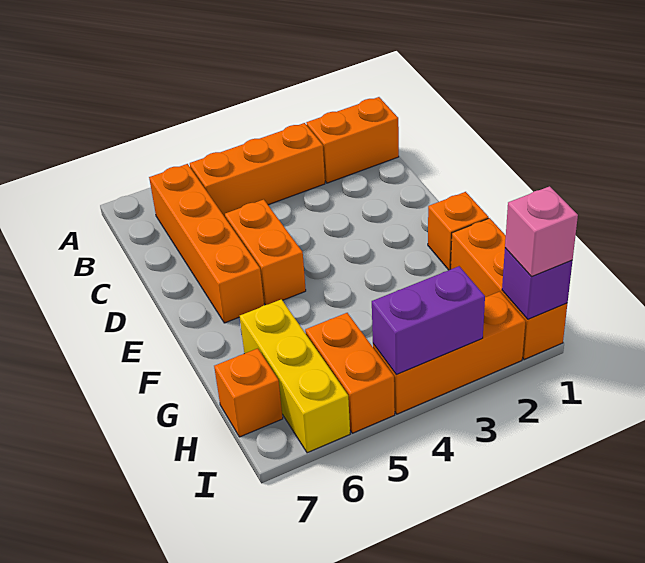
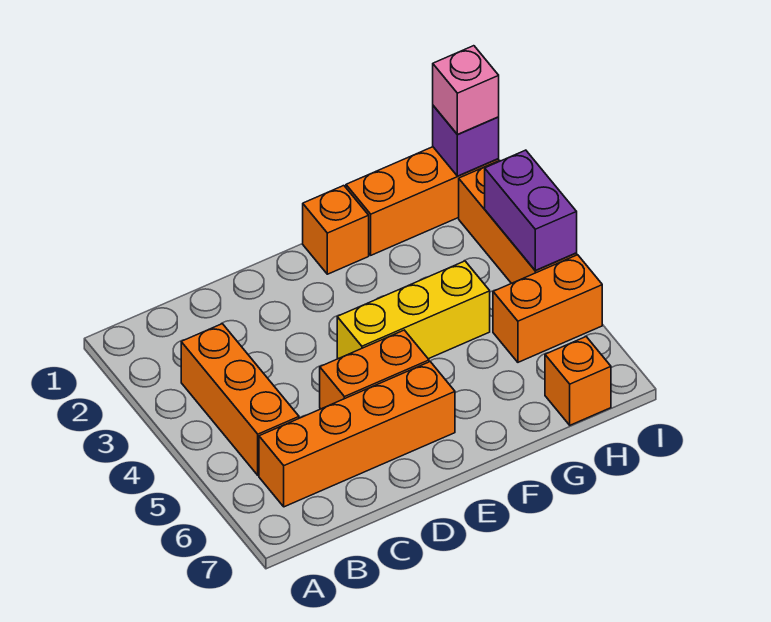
orange 1x2 brick [307,97,399,183] -> none
yellow 1x3 brick [240,299,350,453] -> yellow 1x3 brick moved to [337,261,490,359]

